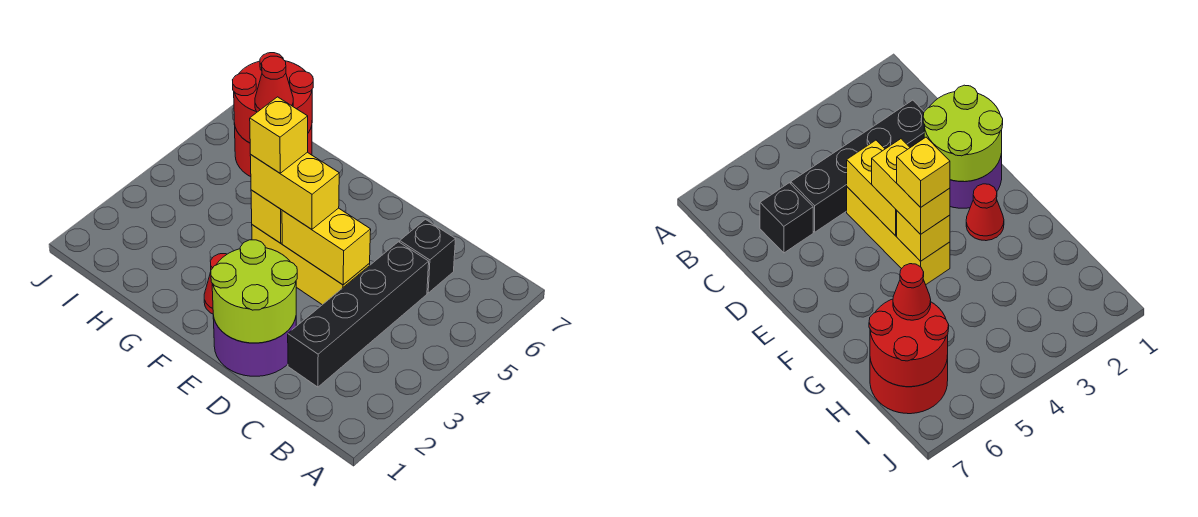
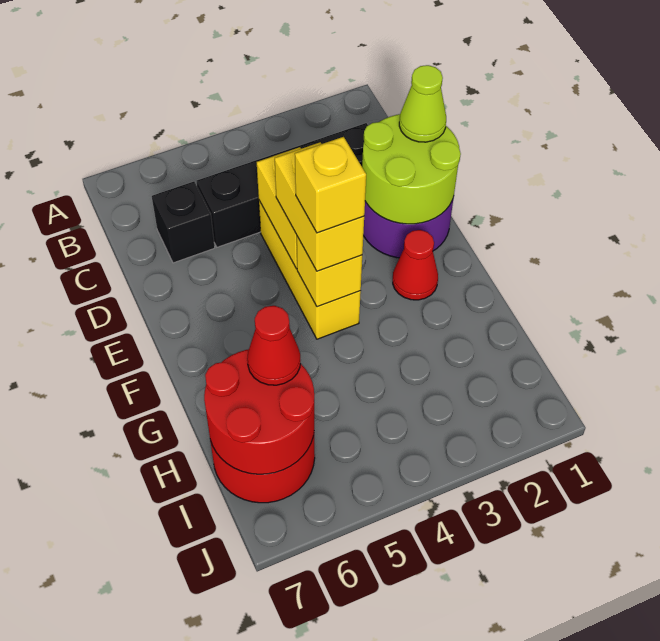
none -> lime 1x1 cone [399,65,446,142]

